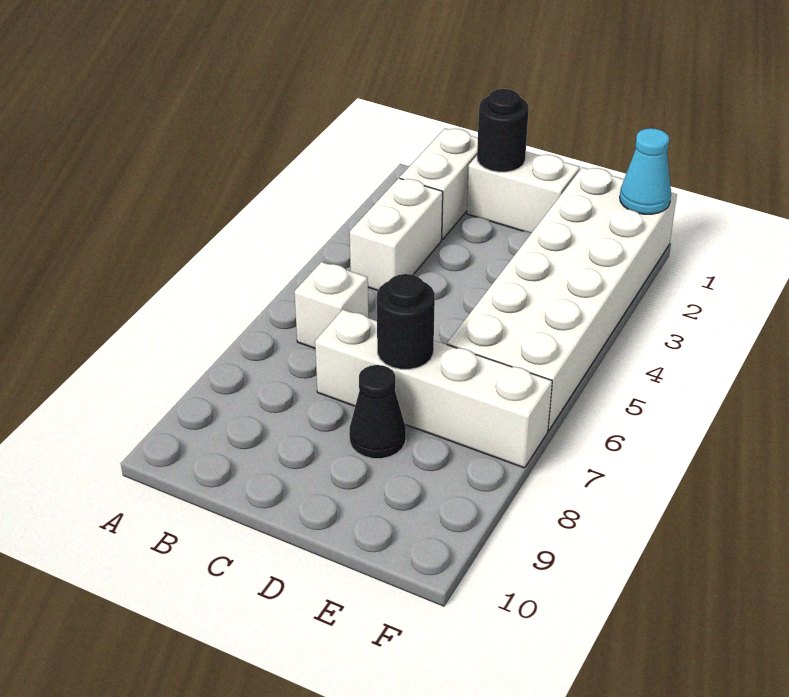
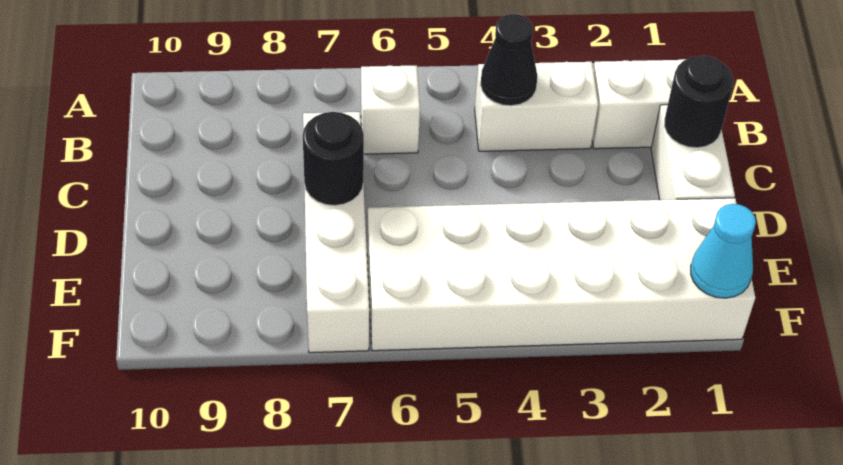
black 1x1 cone [349,365,406,459] -> black 1x1 cone moved to [480,14,537,106]

